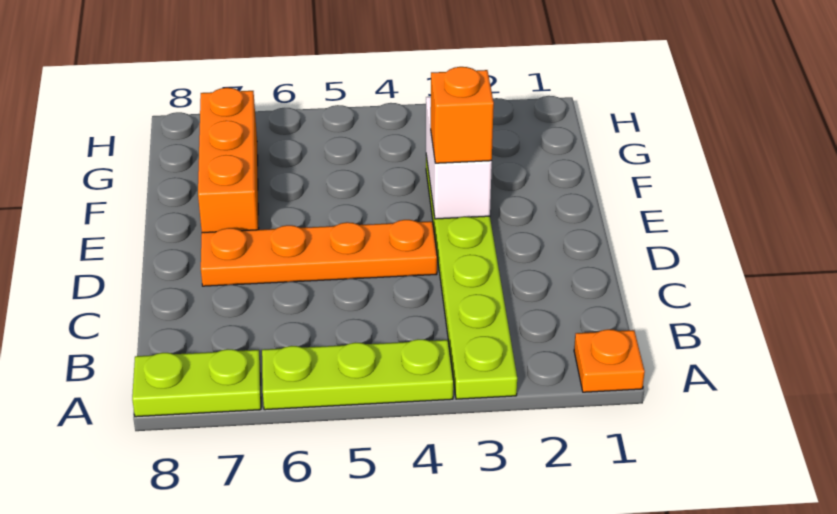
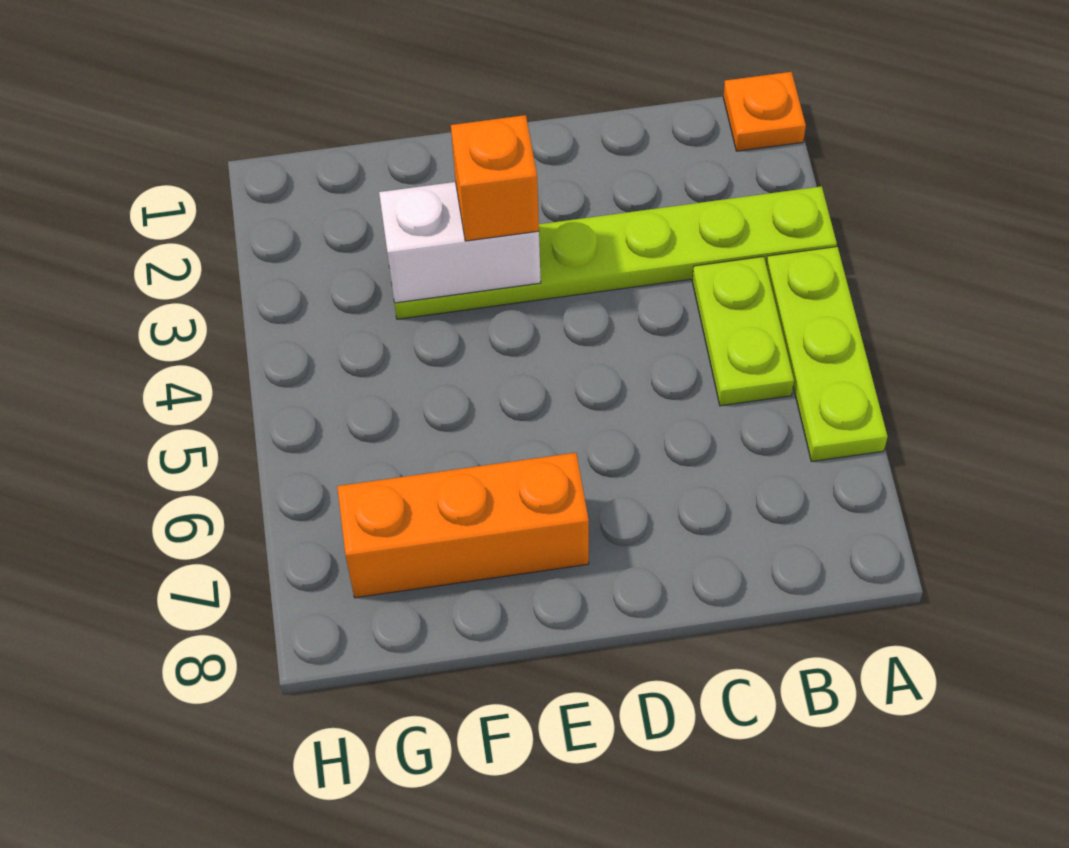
lime 1x2 plate [132,349,261,417] -> lime 1x2 plate moved to [692,257,794,406]
orange 1x4 plate [201,220,437,286] -> none

